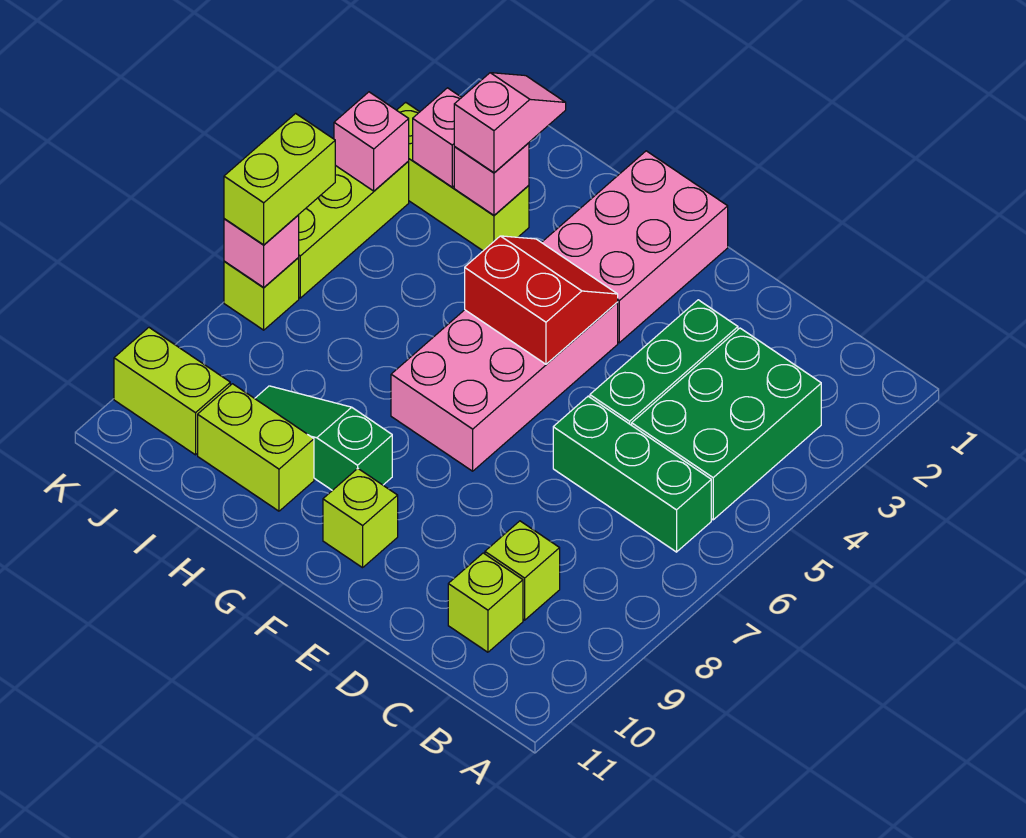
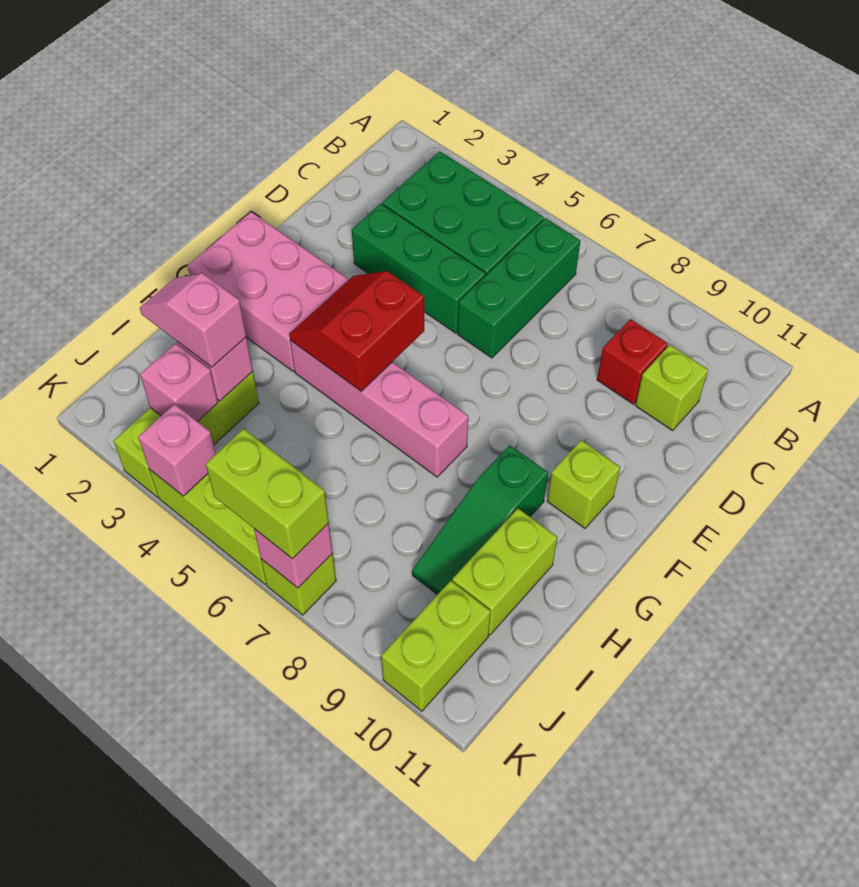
lime 1x1 brick [485,521,560,620] -> red 1x1 brick [597,319,668,404]
pink 2x4 brick [391,302,618,471] -> pink 1x4 brick [290,341,468,477]

